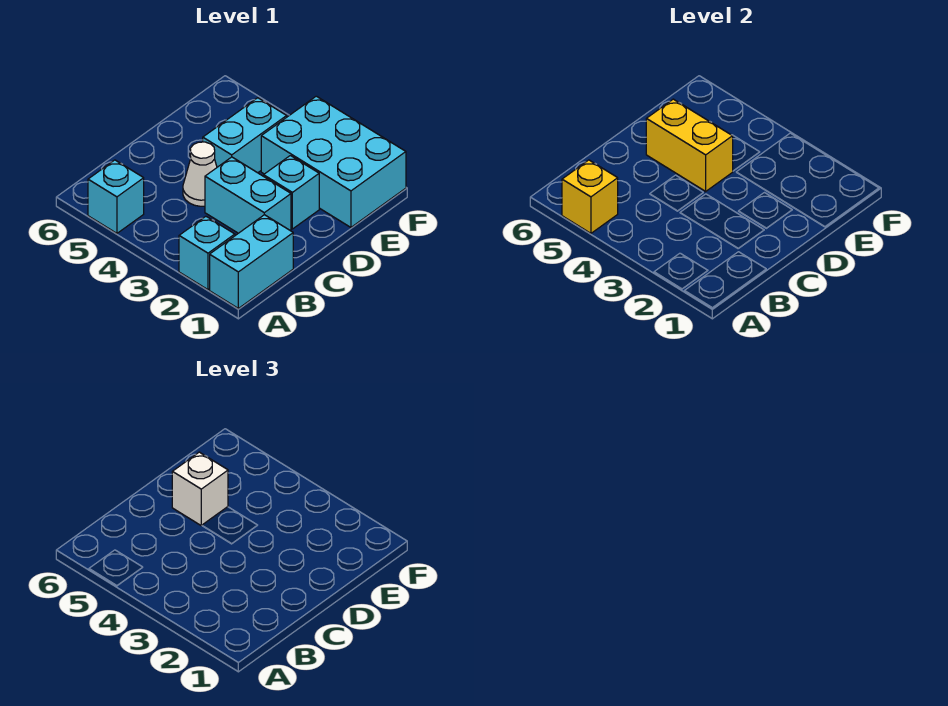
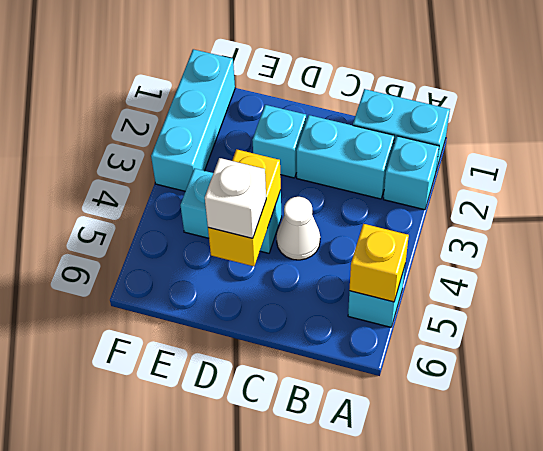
cyan 1x2 brick [205,157,291,233] -> cyan 1x2 brick turned to [297,115,394,199]
cyan 2x3 brick [261,96,406,227] -> cyan 1x3 brick [151,49,235,191]

